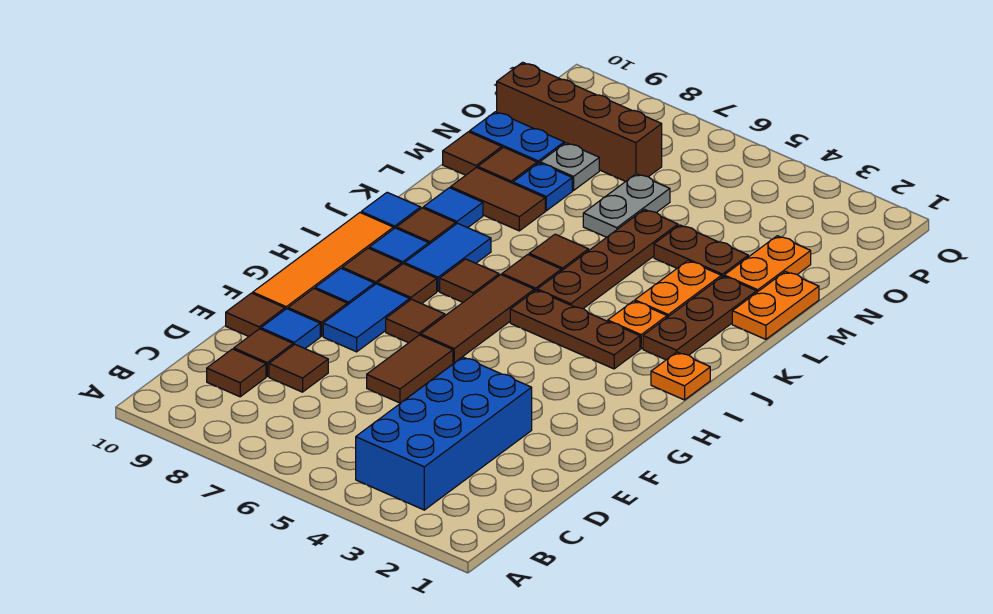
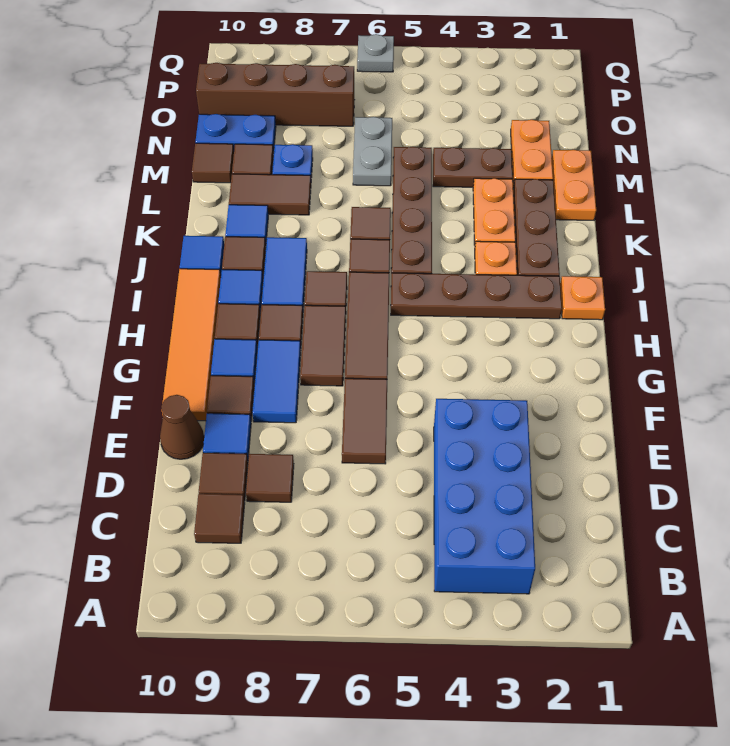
brown 1x1 tile [226,293,285,336] -> brown 1x1 cone [160,395,204,459]
brown 1x1 tile [386,299,445,343] -> brown 1x2 tile [300,305,346,386]
brown 1x3 plate [510,290,640,369] -> brown 1x4 plate [391,273,562,319]
grey 1x1 plate [540,143,599,191] -> grey 1x1 plate moved to [357,34,394,72]

